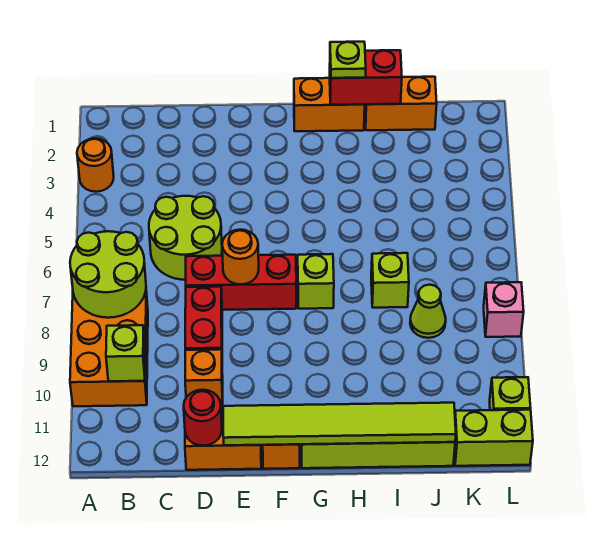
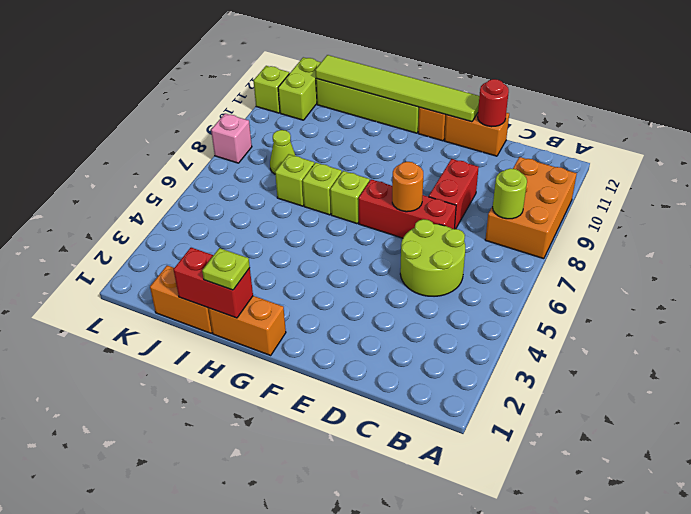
orange 1x1 round brick [77,138,114,192] -> none
lime 2x2 round brick [70,231,146,318] -> lime 1x1 round brick [493,169,527,219]
lime 1x1 brick [106,325,145,381] -> lime 1x1 brick moved to [302,163,342,215]
orange 1x1 brick [185,349,223,404] -> none
lime 1x2 brick [454,410,533,466] -> lime 1x2 brick turned to [278,57,321,120]

